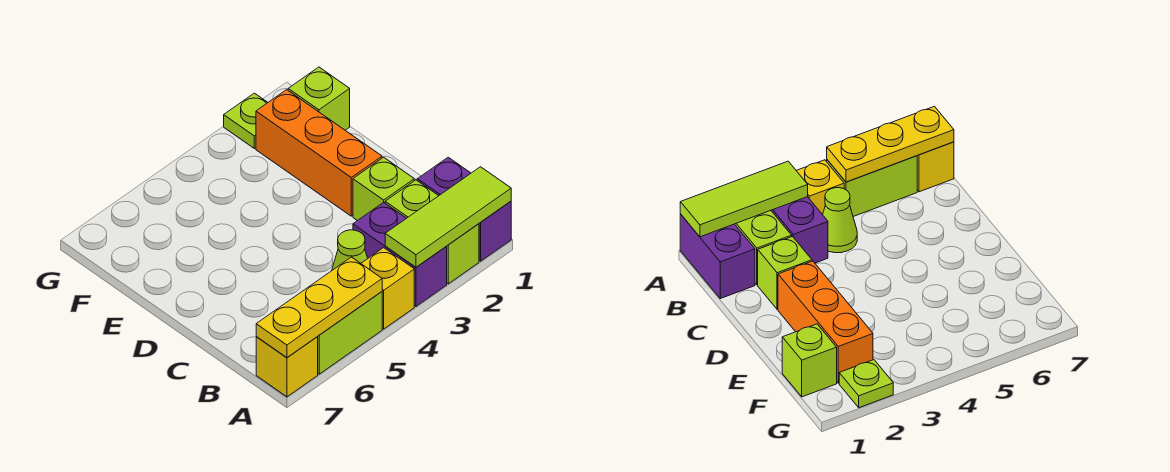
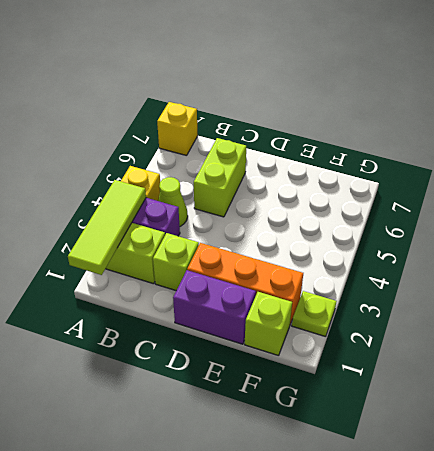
purple 1x2 brick [417,157,511,261] -> purple 1x2 brick moved to [173,270,256,344]
lime 1x2 brick [318,292,382,374] -> lime 1x2 brick moved to [194,138,246,217]
yellow 1x3 plate [256,257,382,358] -> none

